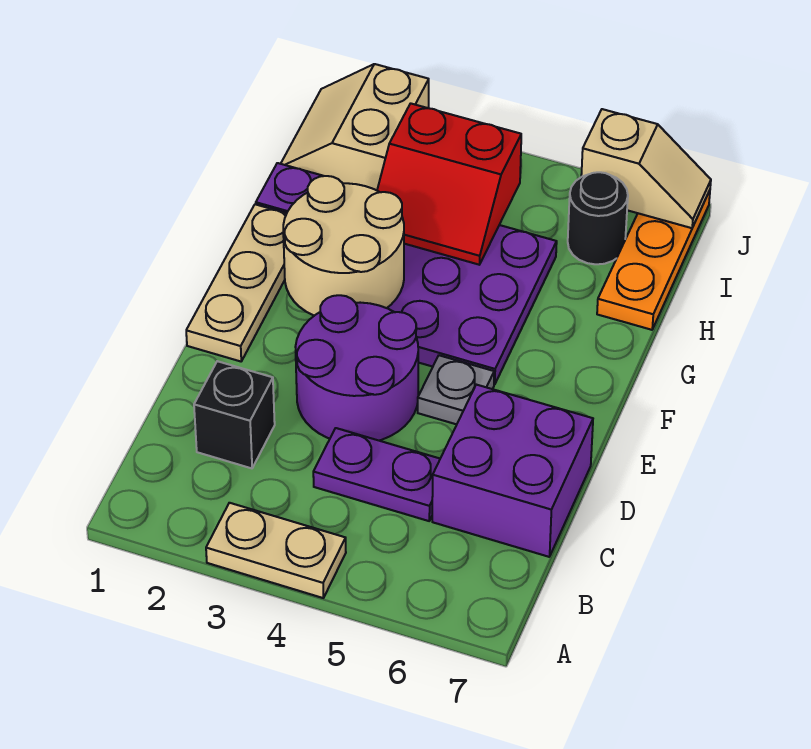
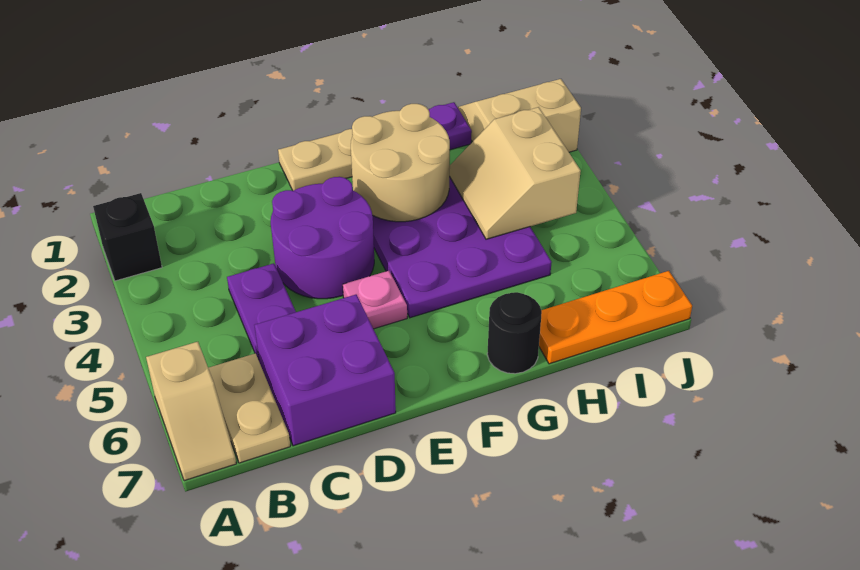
tan 1x2 plate [206,503,346,598] -> tan 1x2 plate moved to [208,353,290,463]
black 1x1 brick [194,361,275,468] -> black 1x1 brick moved to [93,193,162,281]
grey 1x1 plate [418,355,494,424] -> pink 1x1 plate [343,271,407,329]
red 2x2 slope [377,103,521,265] -> tan 2x2 slope [449,107,581,239]
black 1x1 round brick [568,172,628,264] -> black 1x1 round brick moved to [487,292,542,374]
tan 1x2 slope [581,109,711,228] -> tan 1x2 slope moved to [146,342,236,481]

